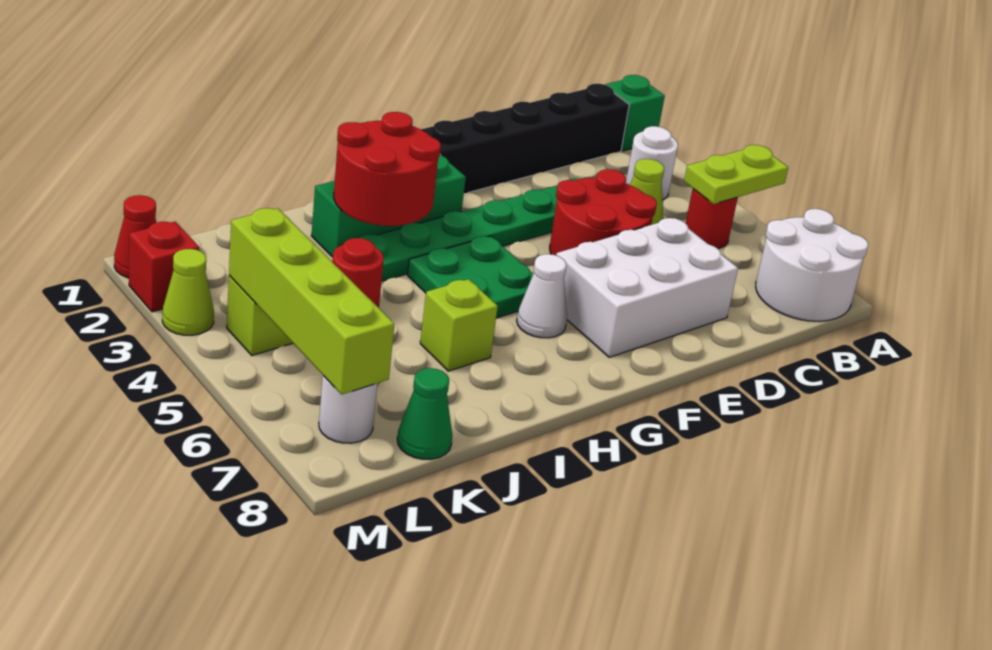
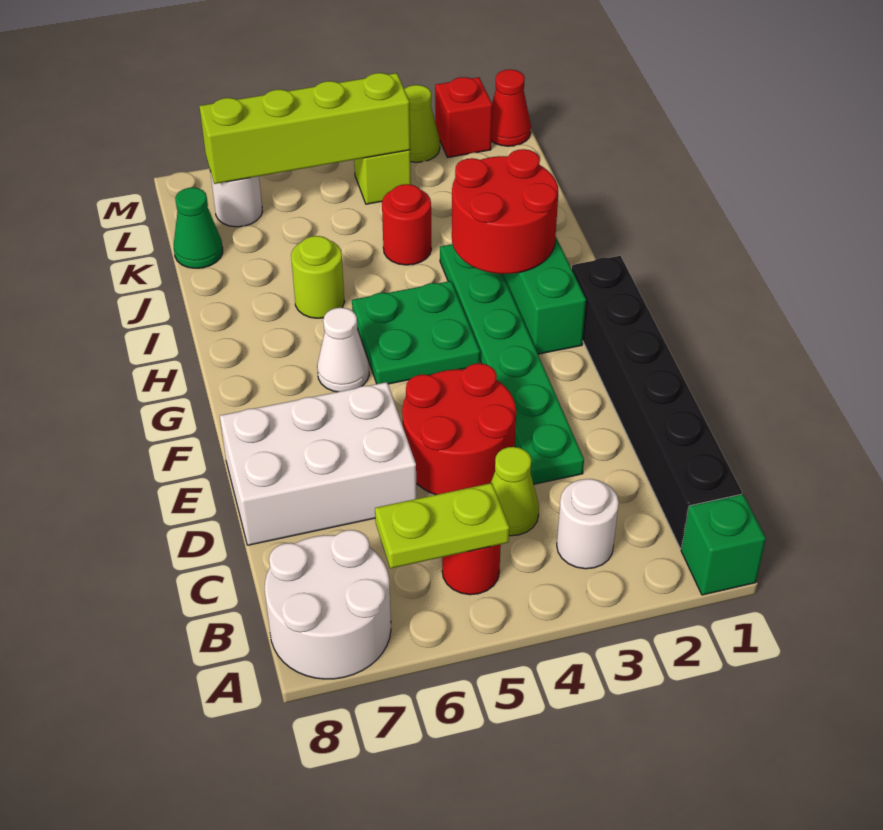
lime 1x2 plate [684,145,788,204] -> lime 1x2 plate turned to [375,483,509,568]
white 2x3 brick [556,218,738,357] -> white 2x3 brick turned to [220,382,417,545]
lime 1x1 brick [420,279,498,371] -> lime 1x1 round brick [291,236,344,318]

